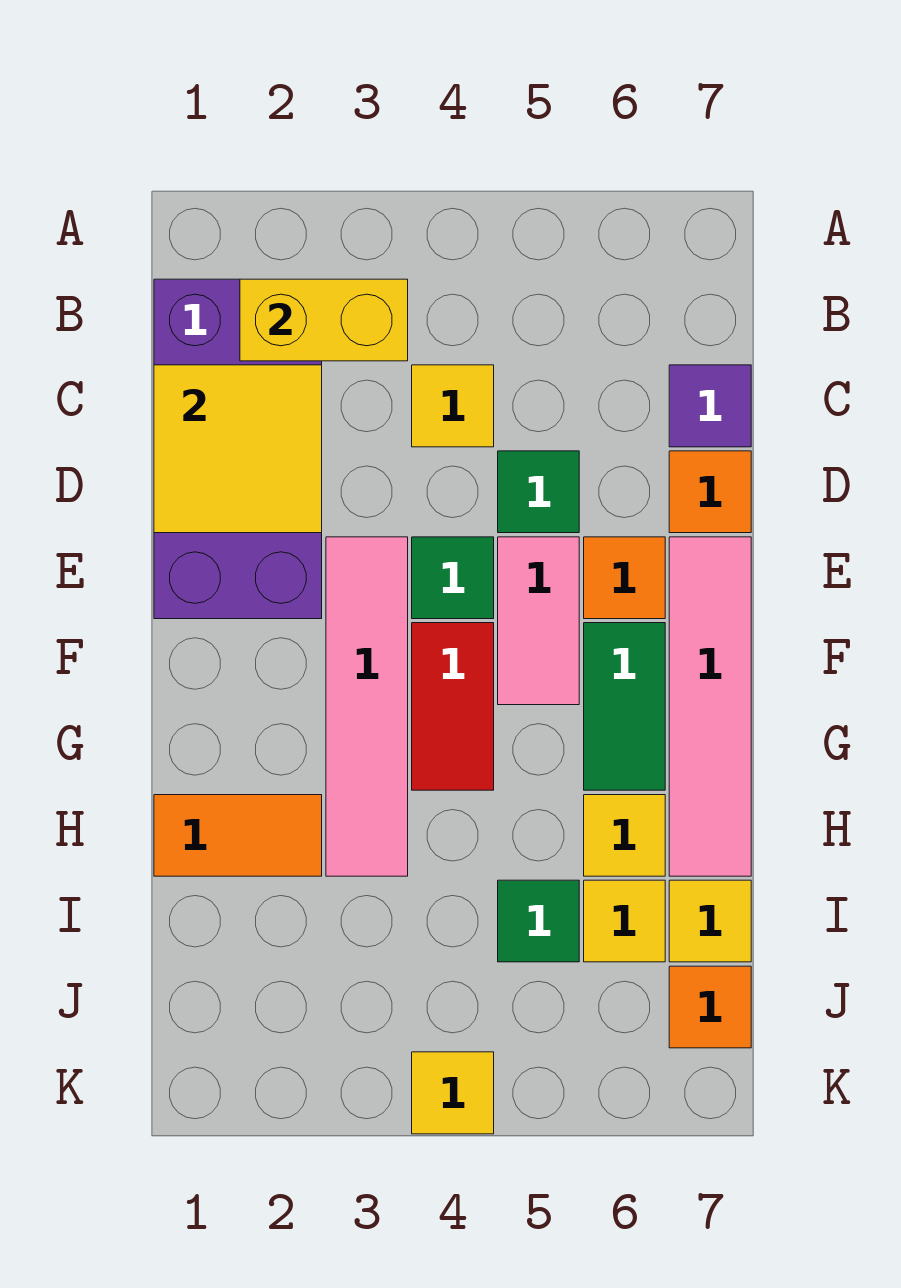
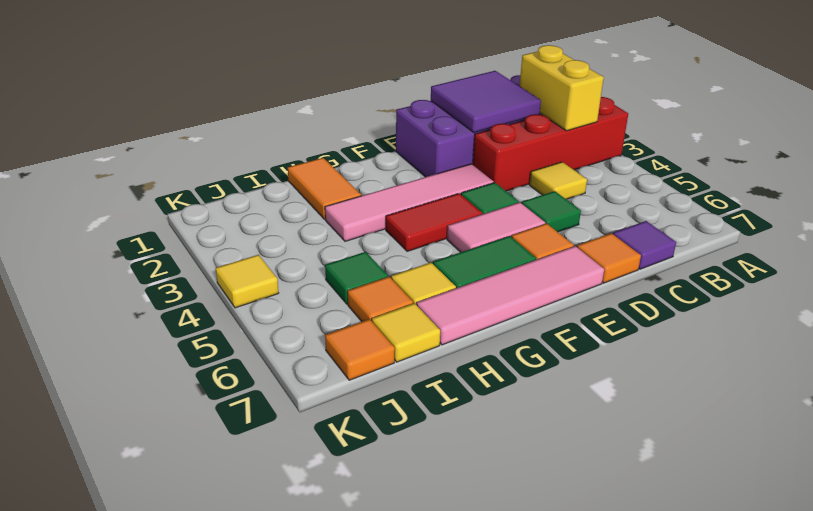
none -> red 1x4 brick [473,97,628,191]
yellow 2x2 tile [154,365,322,533] -> purple 2x2 tile [431,71,541,132]
yellow 1x1 tile [584,880,665,962] -> orange 1x1 tile [348,277,413,322]

